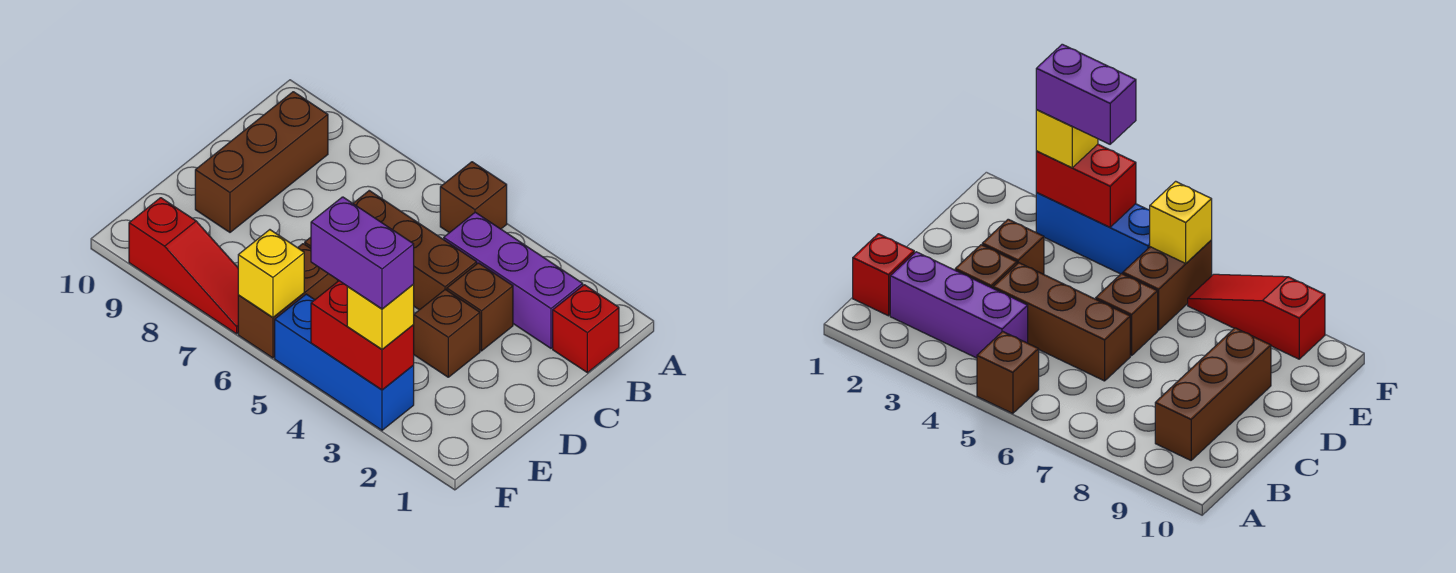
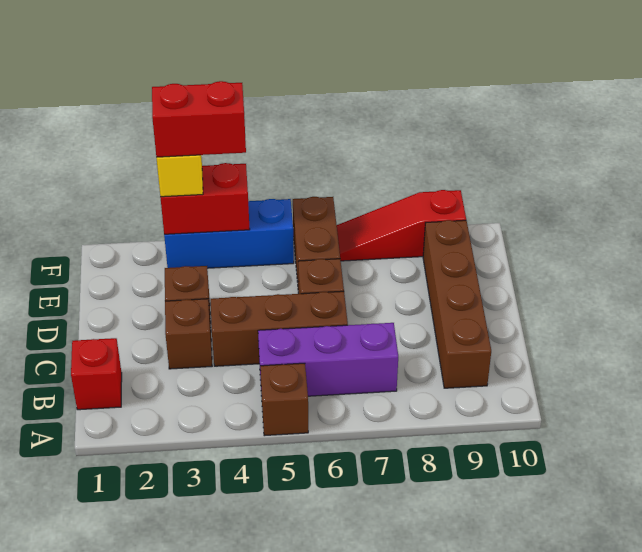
purple 1x3 brick [444,212,583,348] -> purple 1x3 brick moved to [258,323,398,396]
brown 1x3 brick [195,92,328,232] -> brown 1x4 brick [423,220,491,388]
purple 1x2 brick [311,197,414,309] -> red 1x2 brick [152,81,246,157]
yellow 1x1 brick [238,230,304,318] -> none

